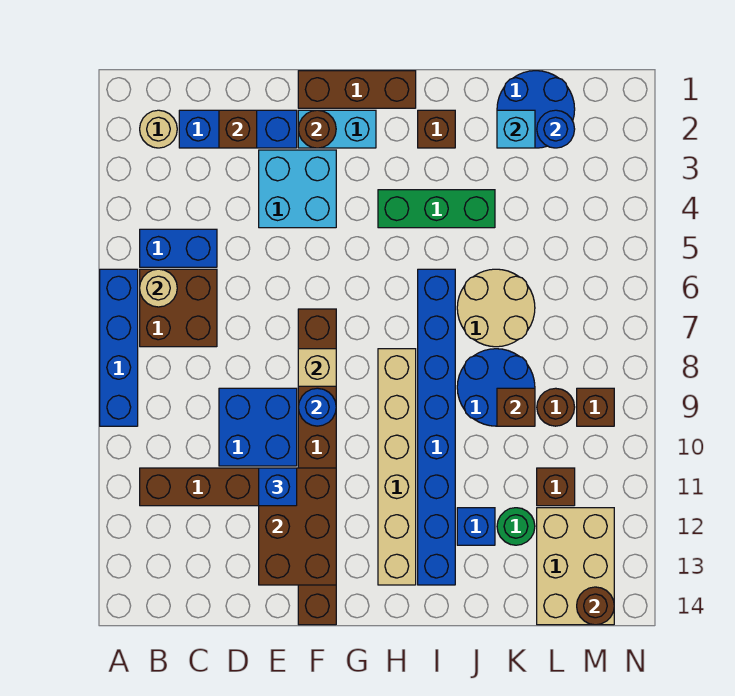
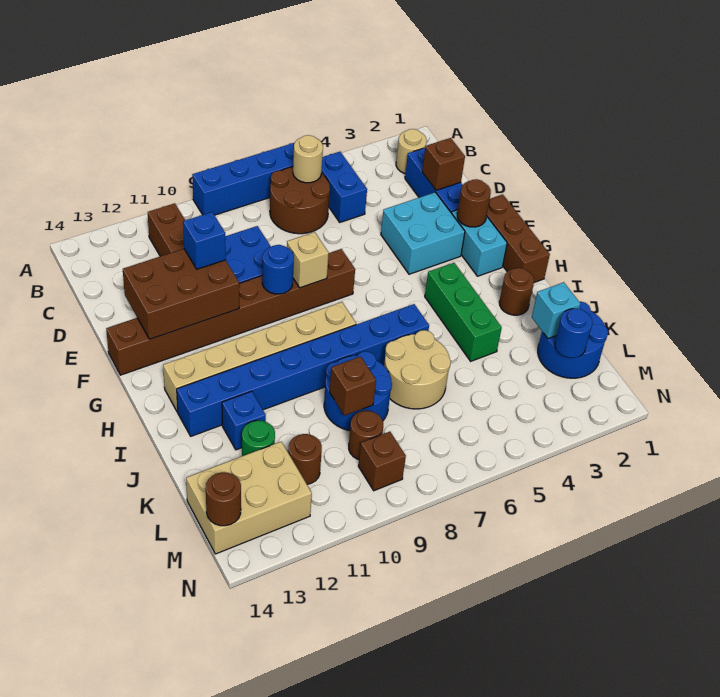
brown 2x2 brick [140,269,217,347] -> brown 2x2 round brick [270,167,330,234]
brown 1x1 brick [418,110,455,148] -> brown 1x1 round brick [499,268,534,315]
brown 1x1 brick [537,468,575,506] -> brown 1x1 round brick [288,434,322,484]

